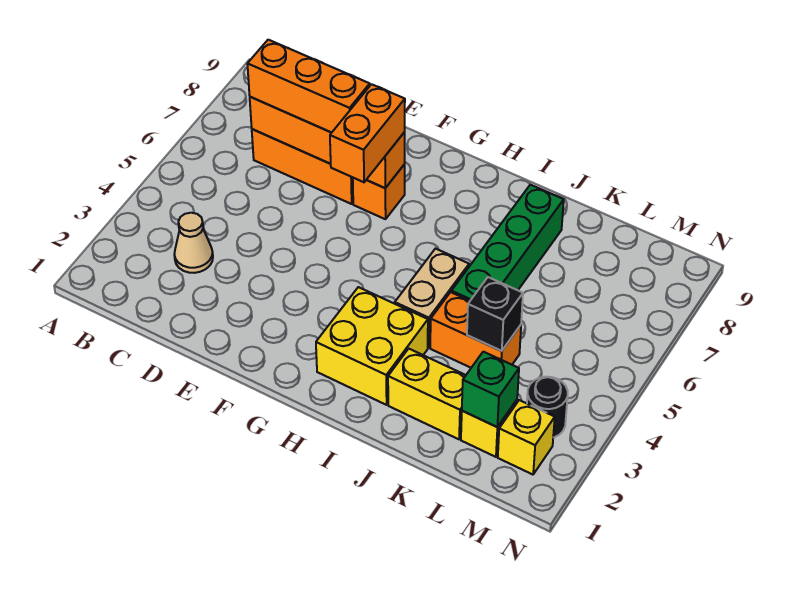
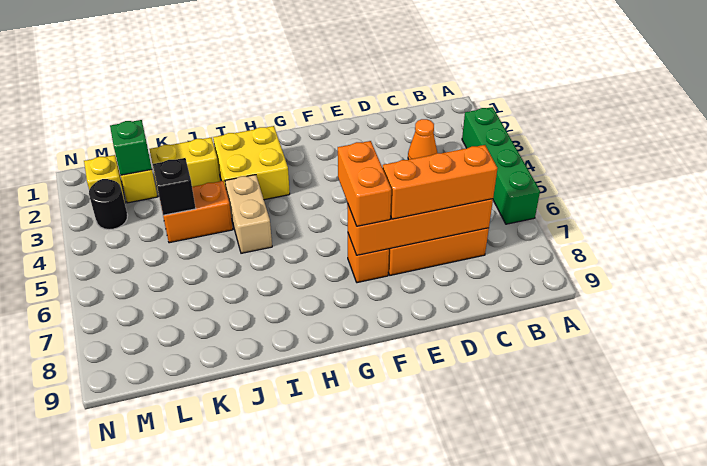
tan 1x1 cone [174,213,213,273] -> orange 1x1 cone [408,119,437,160]
green 1x4 brick [451,185,564,301] -> green 1x4 brick moved to [462,107,540,224]

